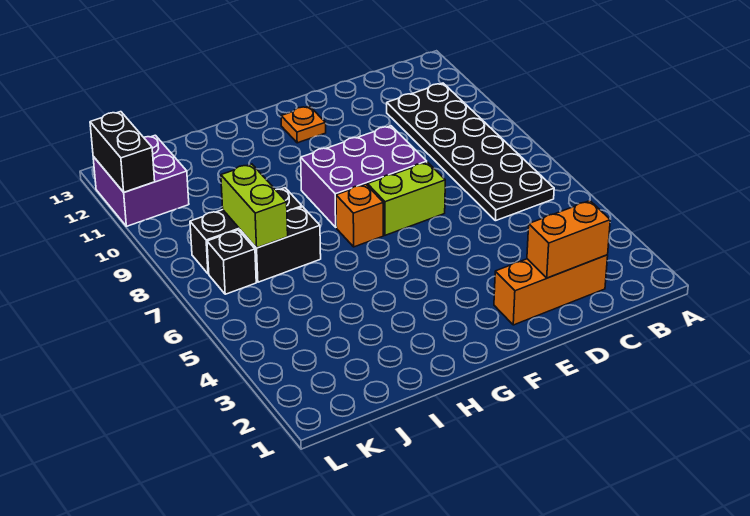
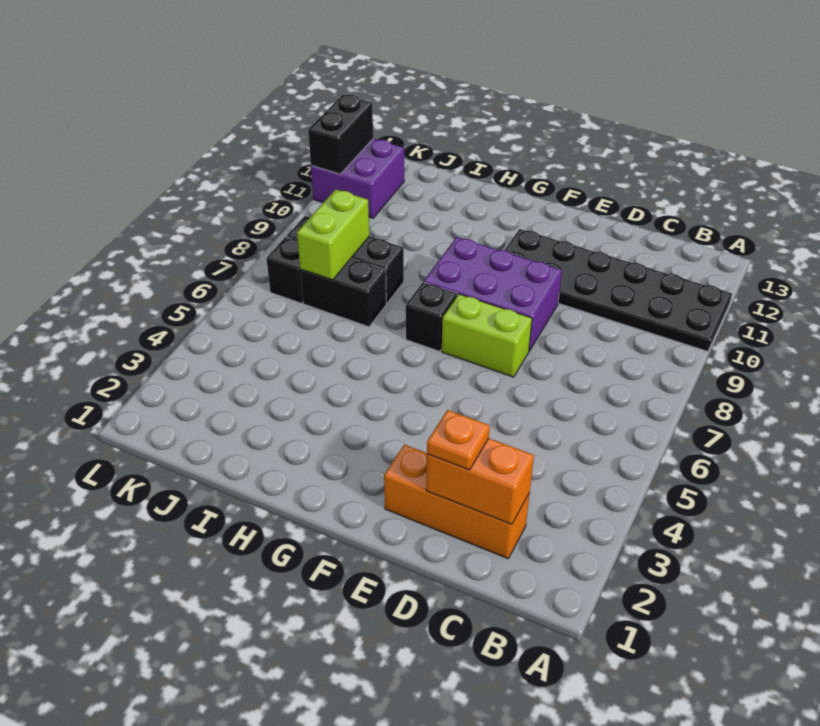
black 2x6 plate [387,83,554,221] -> black 2x6 plate turned to [505,229,732,351]
orange 1x1 plate [281,106,326,143] -> orange 1x1 plate moved to [427,410,490,470]
orange 1x1 brick [336,184,383,247] -> black 1x1 brick [406,282,457,351]

